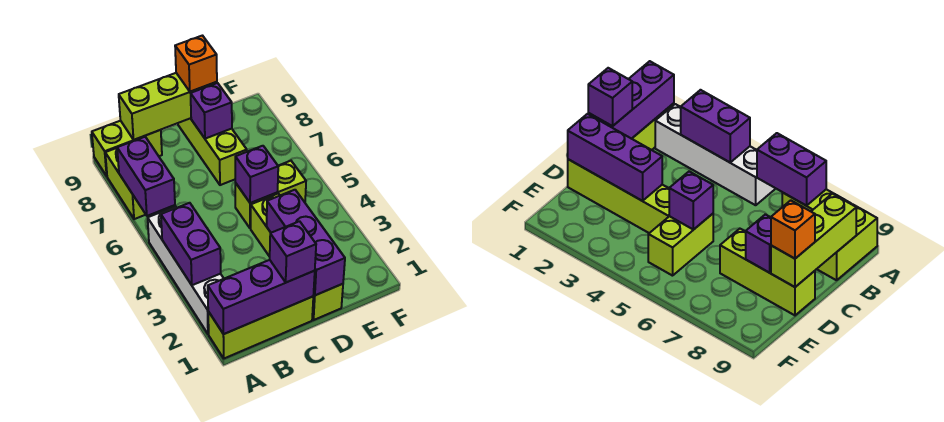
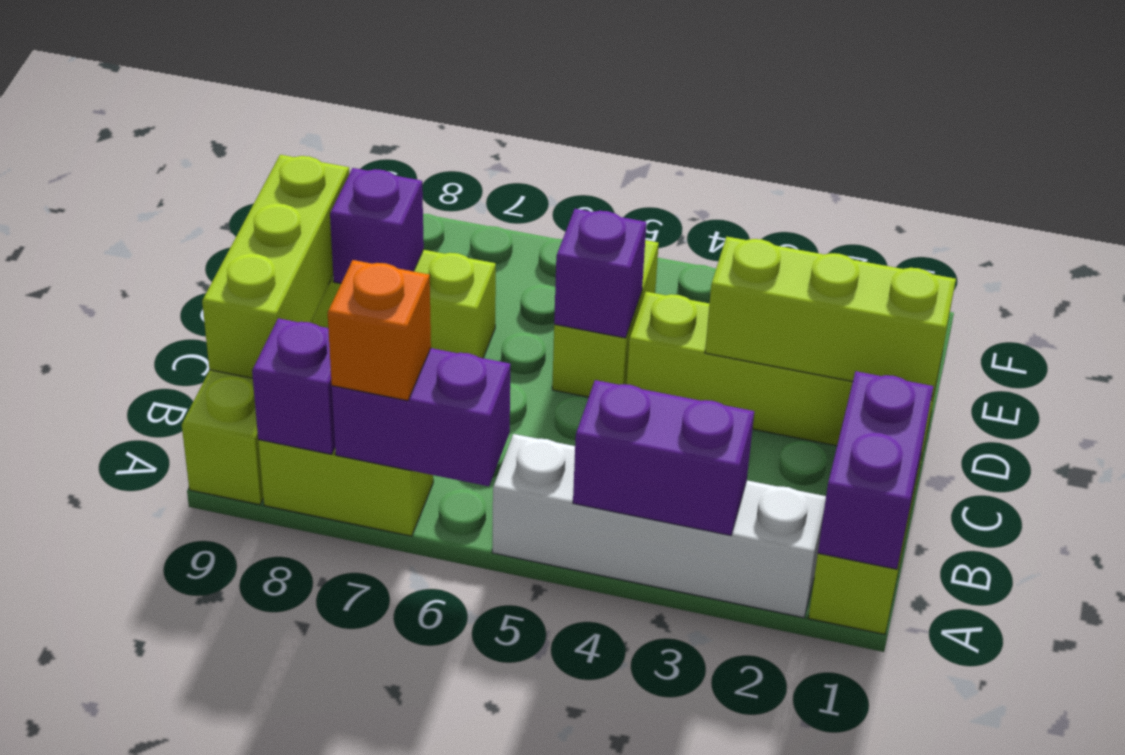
purple 1x3 brick [208,260,315,334] -> purple 1x2 brick [818,371,933,569]
purple 1x1 brick [270,221,316,282] -> purple 1x1 brick moved to [252,318,335,454]
purple 1x3 brick [267,190,345,295] -> lime 1x3 brick [705,237,956,397]
orange 1x1 brick [175,36,217,92] -> orange 1x1 brick moved to [328,260,431,401]

